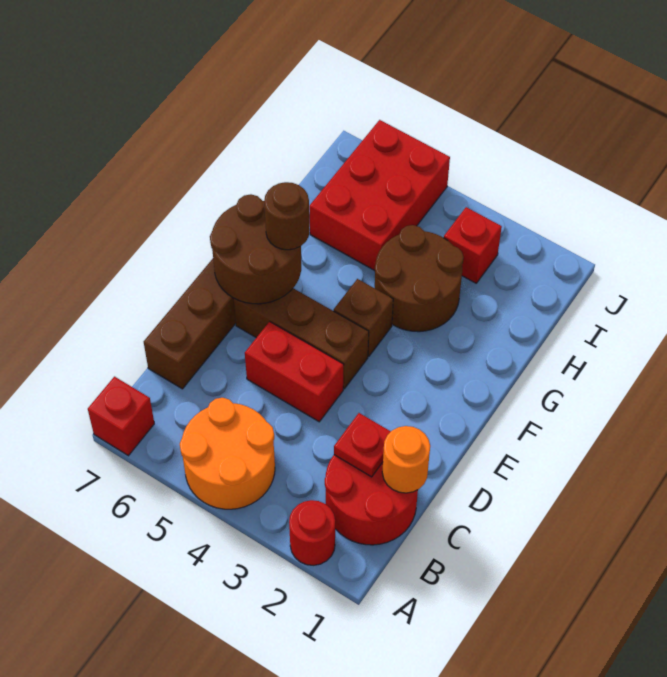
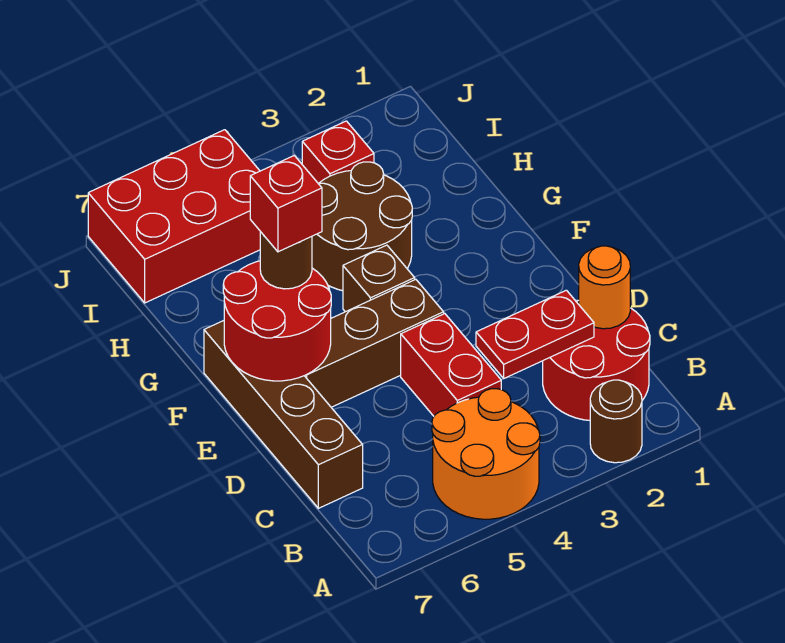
red 1x1 round brick [289,500,335,565] -> brown 1x1 round brick [590,380,642,463]
red 1x1 brick [88,377,154,456] -> red 1x1 brick moved to [250,156,322,252]
red 1x1 plate [334,413,391,477] -> red 1x2 plate [476,290,594,379]
red 1x2 brick [245,322,344,422] -> red 1x2 brick turned to [401,314,501,416]
brown 2x2 round brick [210,194,301,304] -> red 2x2 round brick [223,261,331,381]
red 2x3 brick [309,120,450,271] -> red 2x3 brick turned to [88,130,260,303]

